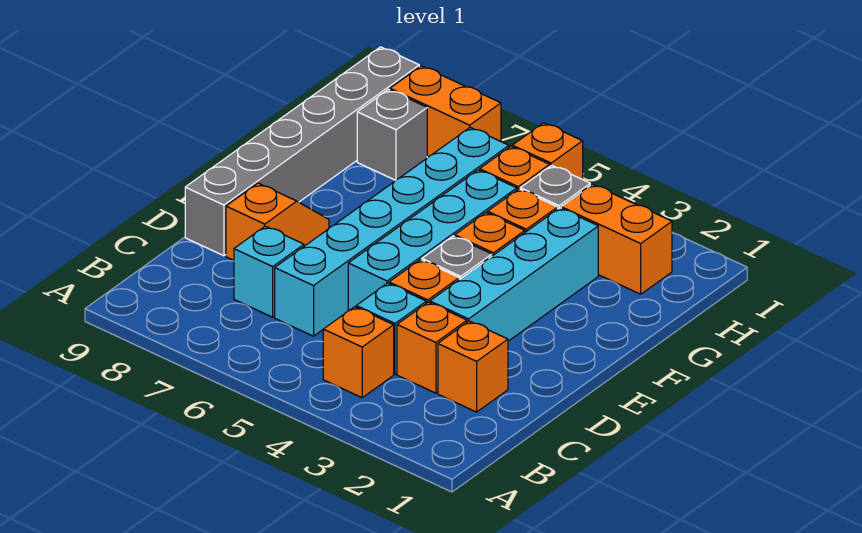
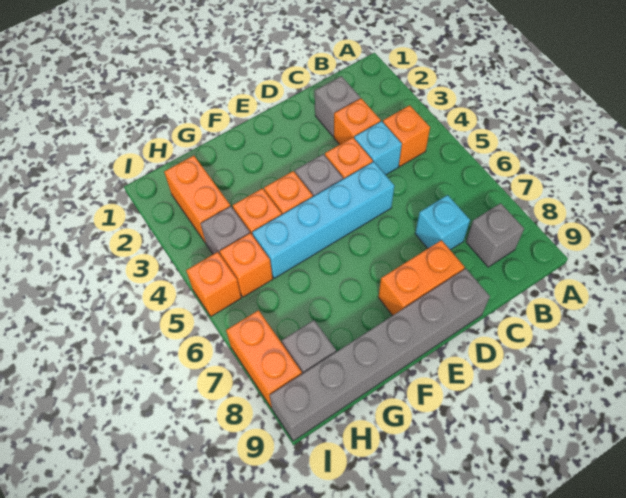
none -> grey 1x1 brick [466,203,524,267]
orange 1x1 brick [438,321,508,412] -> grey 1x1 brick [315,76,360,136]
cyan 1x6 brick [275,128,509,336] -> none
cyan 1x4 brick [430,208,598,341] -> none
orange 1x2 slope [226,183,329,260] -> orange 1x2 brick [378,240,465,316]

